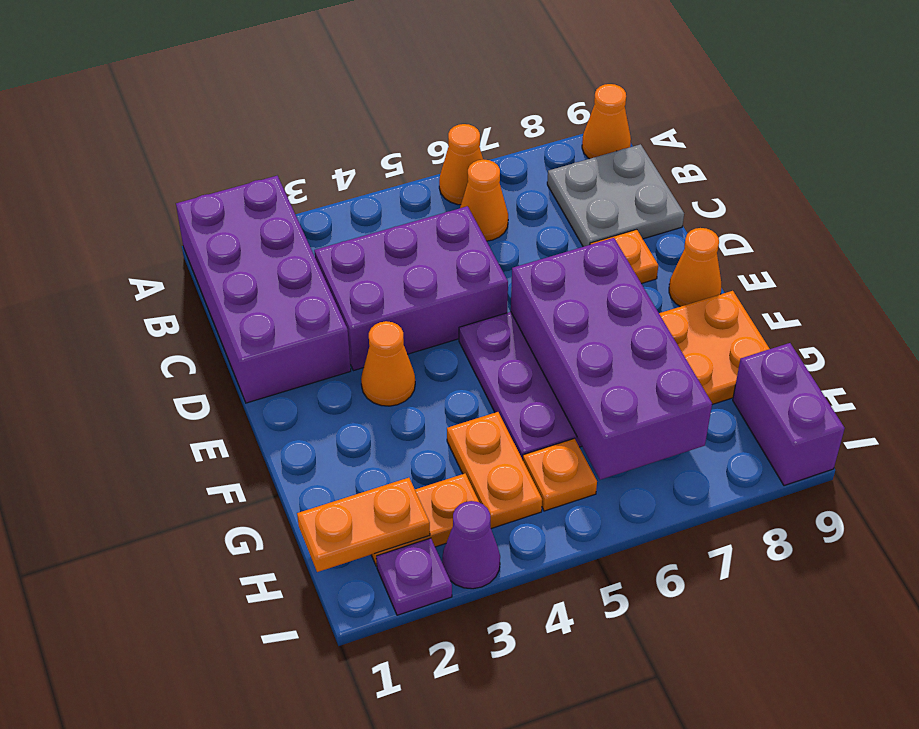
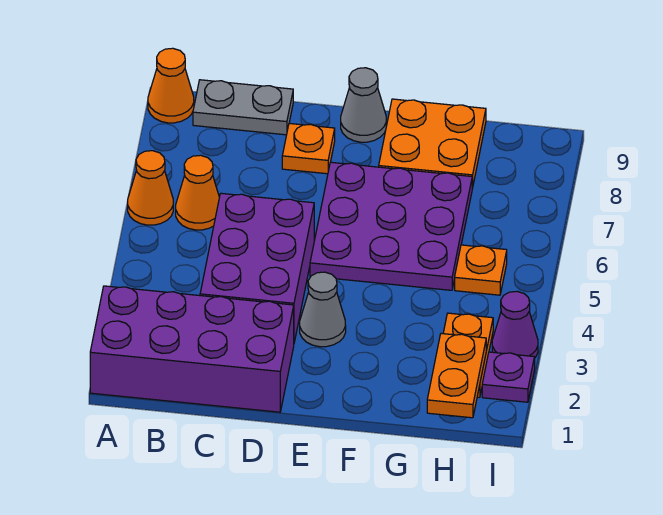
grey 2x2 plate [547,144,684,247] -> grey 1x2 plate [193,80,293,135]
orange 1x1 cone [361,321,415,406] -> grey 1x1 cone [300,272,346,347]
purple 2x4 brick [511,238,712,480] -> none
orange 1x1 cone [669,228,721,307] -> grey 1x1 cone [341,68,386,142]
orange 1x2 plate [447,412,542,529] -> none
purple 1x2 brick [733,343,845,486] -> none

